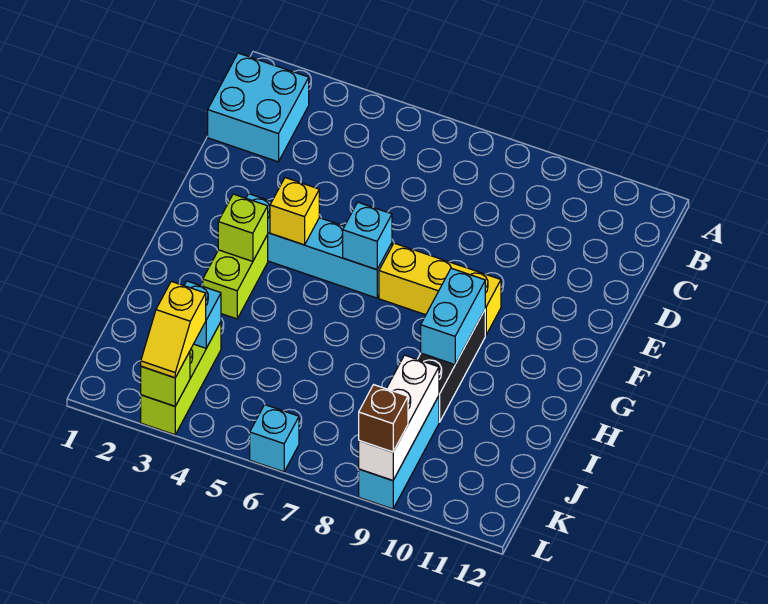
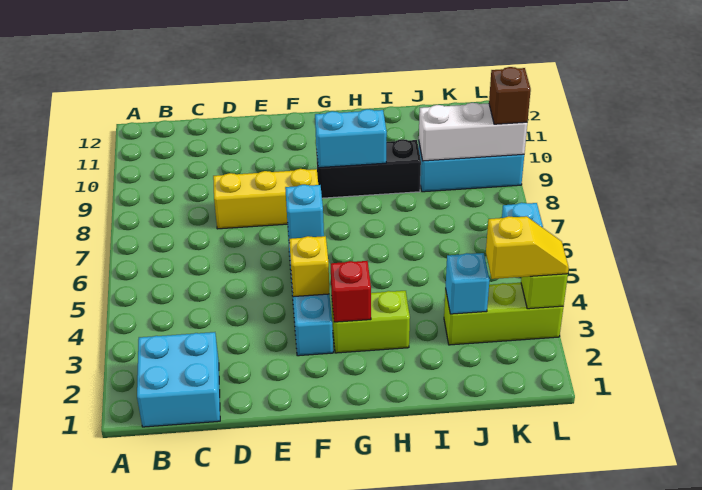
yellow 1x3 brick [379,243,501,335] -> yellow 1x3 brick turned to [213,169,318,229]
lime 1x1 brick [218,194,268,261] -> red 1x1 brick [331,261,371,322]

